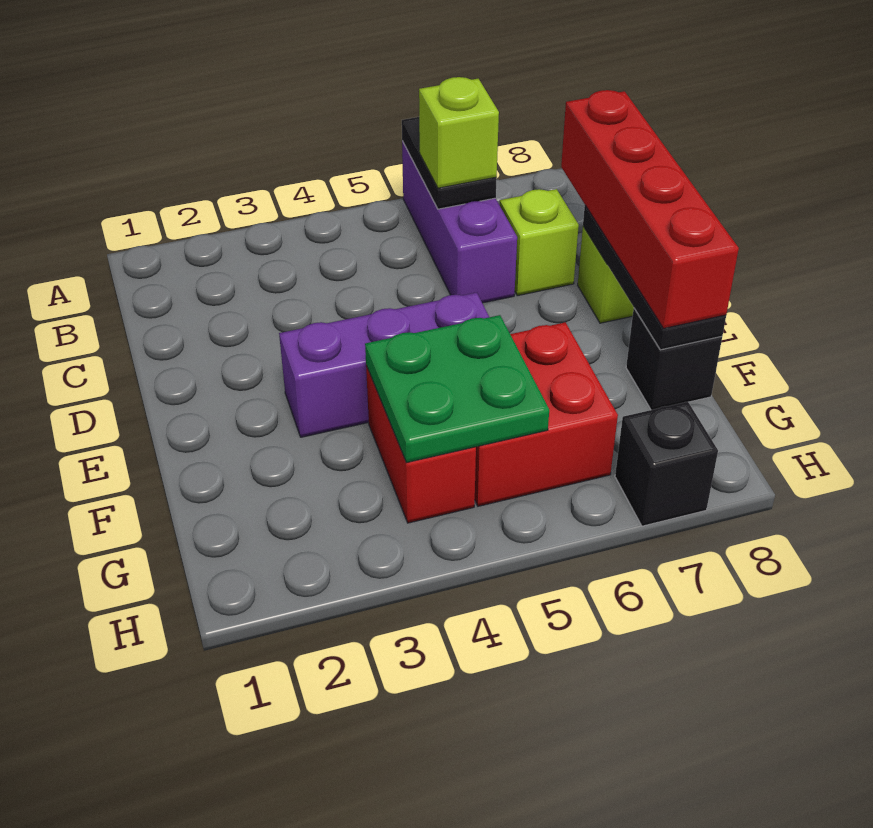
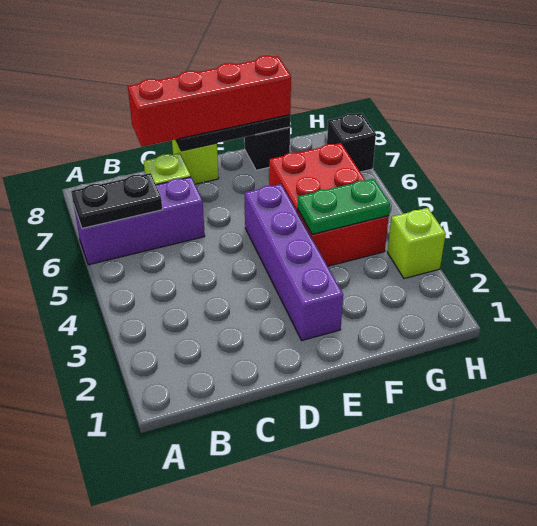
lime 1x1 brick [419,77,499,188] -> lime 1x1 brick moved to [387,208,446,279]
purple 1x3 brick [279,293,489,437] -> purple 1x4 brick [244,184,343,340]
green 2x2 plate [365,315,549,463] -> green 1x2 plate [298,179,390,234]

